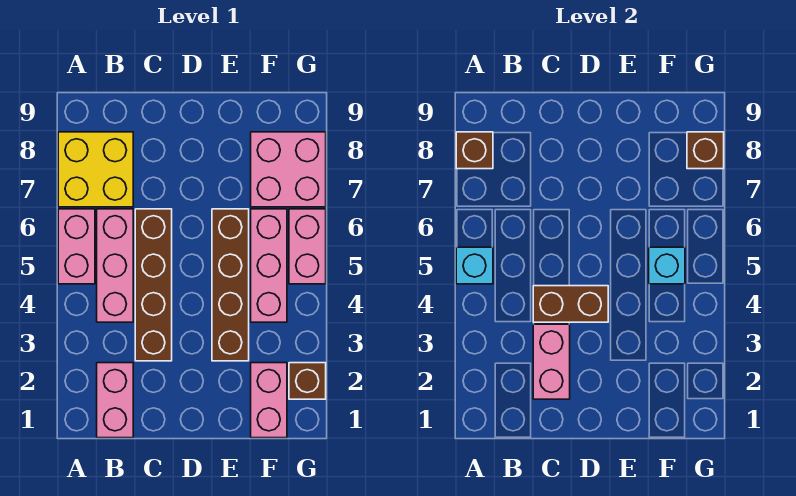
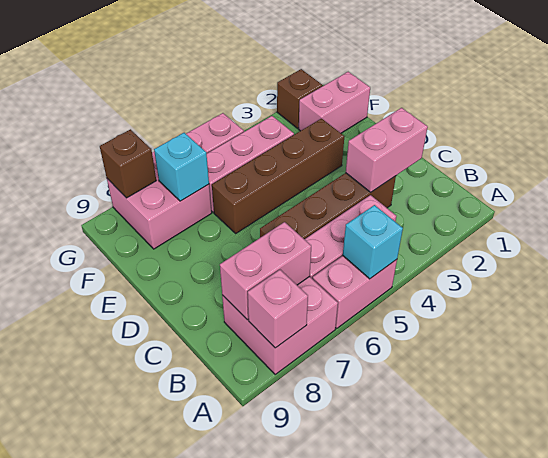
yellow 2x2 brick [58,132,133,207] -> pink 2x2 brick [222,277,338,374]
brown 1x1 brick [456,132,493,169] -> pink 1x1 brick [248,270,308,348]
pink 1x2 brick [97,363,133,438] -> pink 1x2 brick moved to [220,222,311,320]
brown 1x2 brick [533,286,608,322] -> none
cyan 1x1 brick [649,247,685,284] -> cyan 1x1 brick moved to [154,133,209,201]

